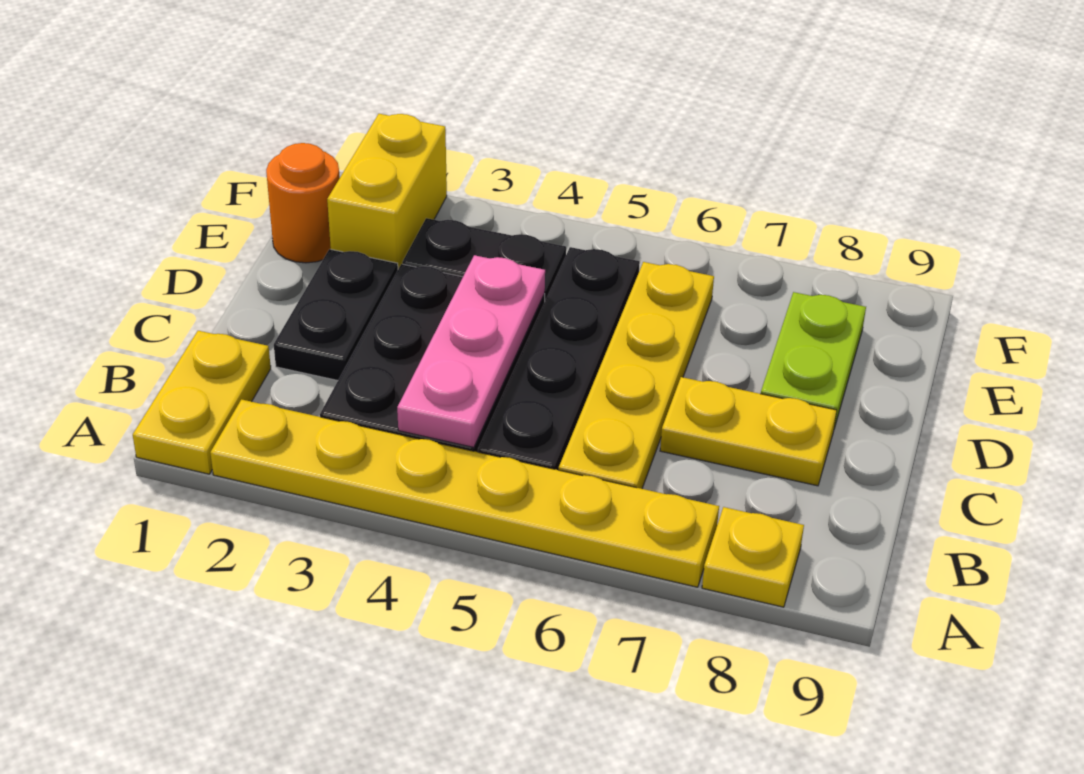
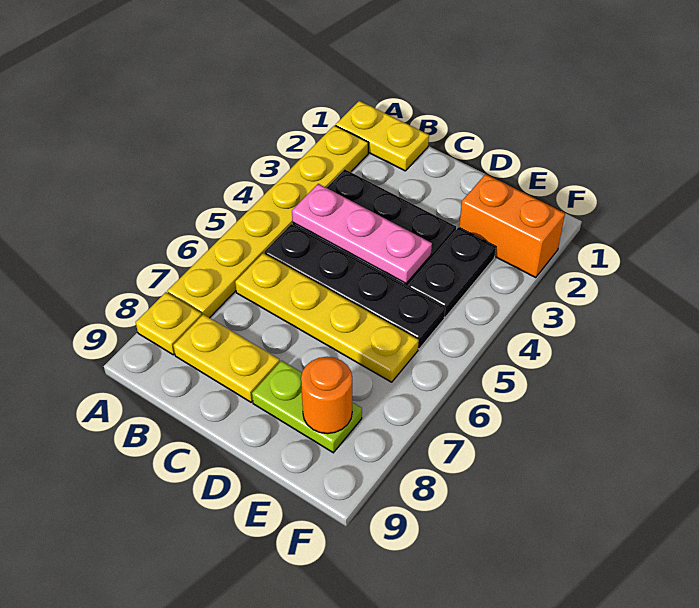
black 1x2 plate [274,249,398,381] -> none
yellow 1x2 plate [660,377,837,486] -> yellow 1x2 plate turned to [173,314,280,402]
orange 1x1 round brick [266,143,340,263] -> orange 1x1 round brick moved to [301,357,352,434]
yellow 1x2 brick [327,114,447,269] -> orange 1x2 brick [459,174,565,278]

